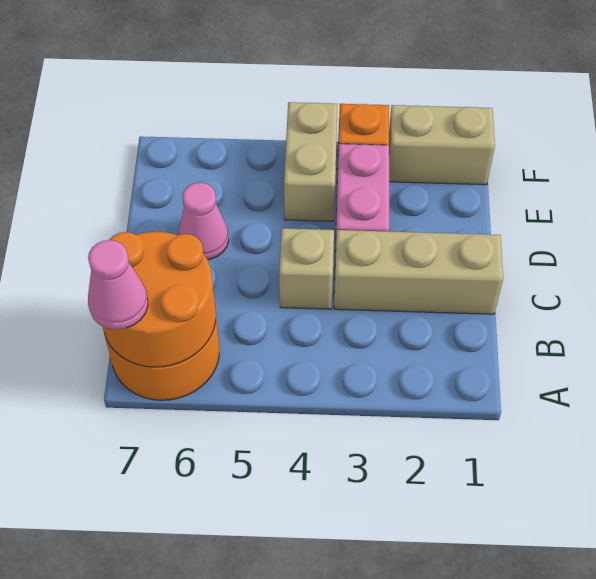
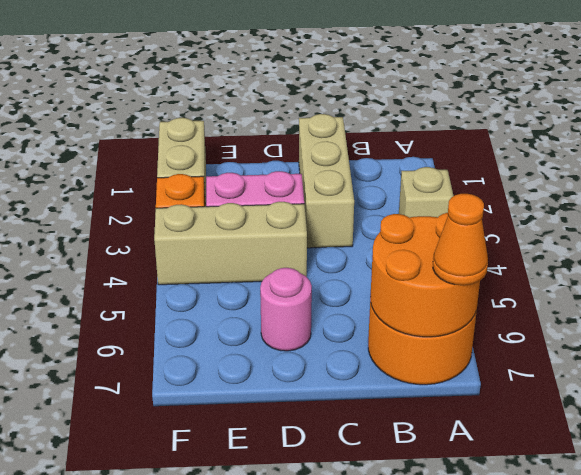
pink 1x1 cone [88,240,148,330] -> orange 1x1 cone [433,194,488,285]
tan 1x1 brick [279,228,334,309] -> tan 1x1 brick moved to [399,167,453,218]
pink 1x1 cone [178,183,229,260] -> pink 1x1 round brick [260,268,312,351]
tan 1x2 brick [284,102,337,221] -> tan 1x3 brick [154,202,307,285]

